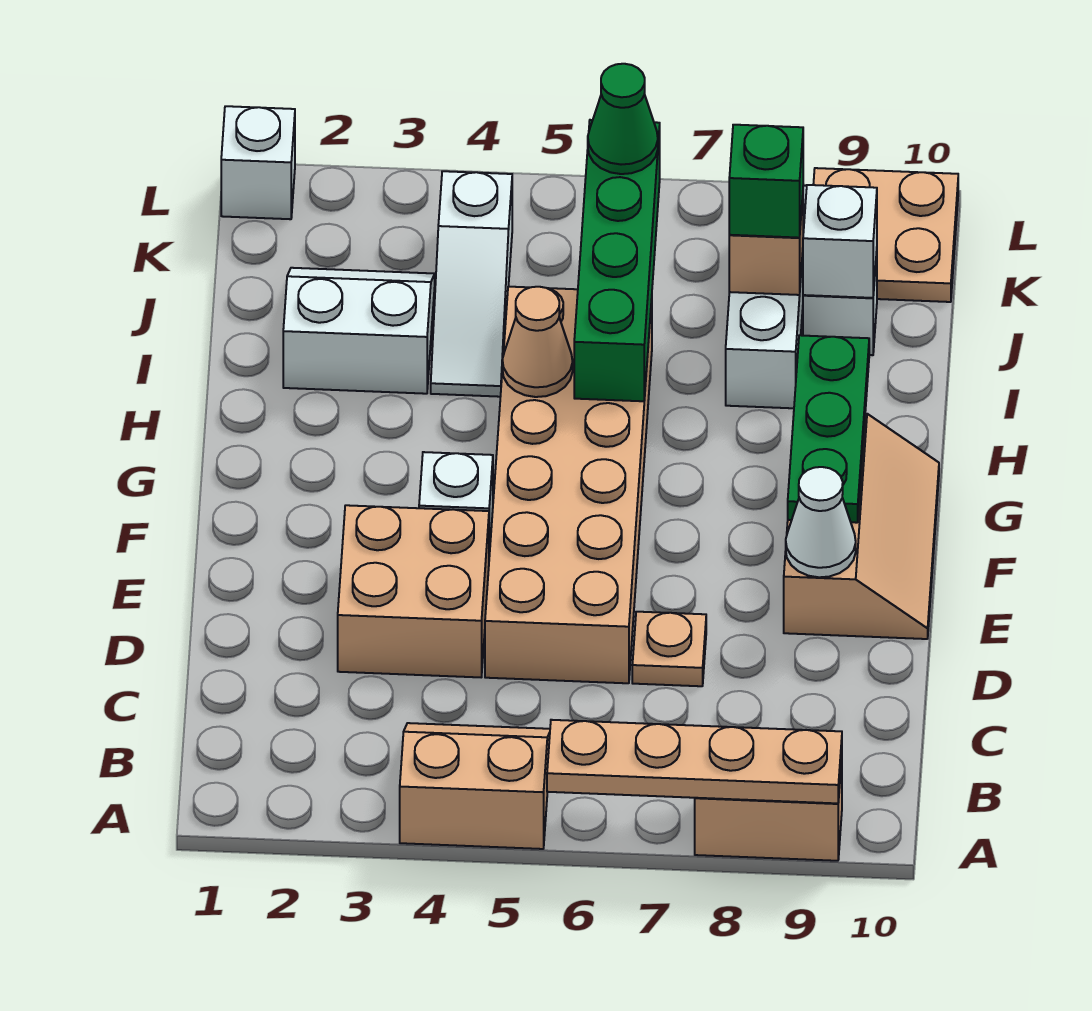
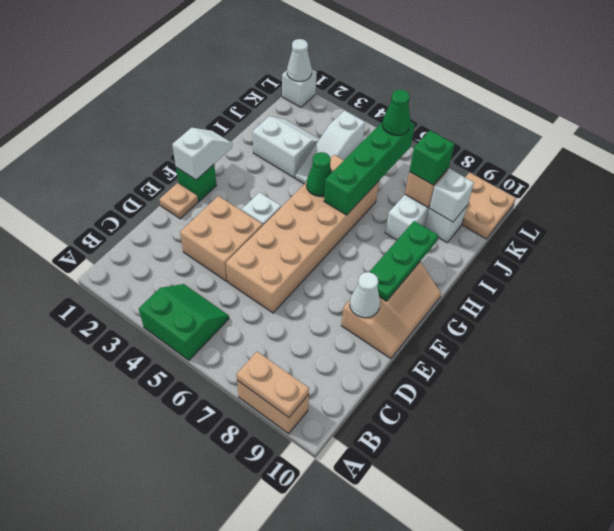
tan 2x2 slope [400,723,550,849] -> green 2x2 slope [139,284,229,360]
tan 1x4 plate [547,720,842,803] -> tan 1x2 plate [236,352,309,418]
tan 1x1 plate [632,612,706,686] -> tan 1x1 plate moved to [159,183,198,219]
none -> green 1x1 brick [176,165,217,201]
none -> white 1x2 slope [172,128,233,180]
tan 1x1 cone [502,287,573,397] -> green 1x1 cone [306,152,332,196]
none -> white 1x1 cone [287,39,312,81]

